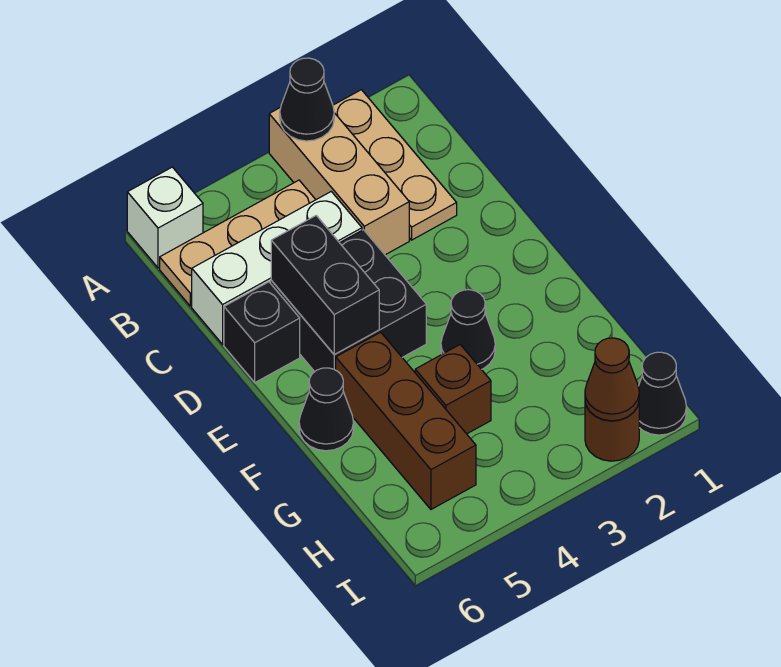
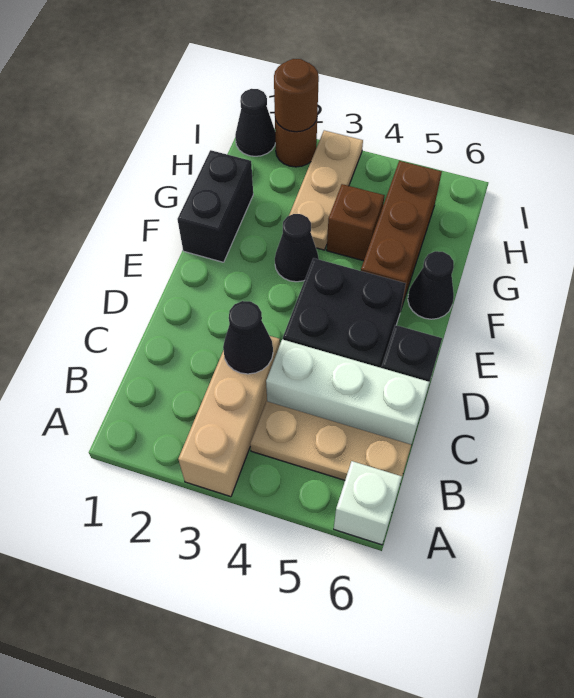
tan 1x3 plate [333,90,457,240] -> tan 1x3 plate moved to [289,130,363,250]
black 1x1 cone [280,58,334,141] -> black 1x1 cone moved to [223,301,273,374]
black 1x2 brick [271,216,379,355] -> black 1x2 brick moved to [177,150,253,262]
brown 1x1 cone [585,338,639,421] -> brown 1x1 round brick [274,59,319,132]

